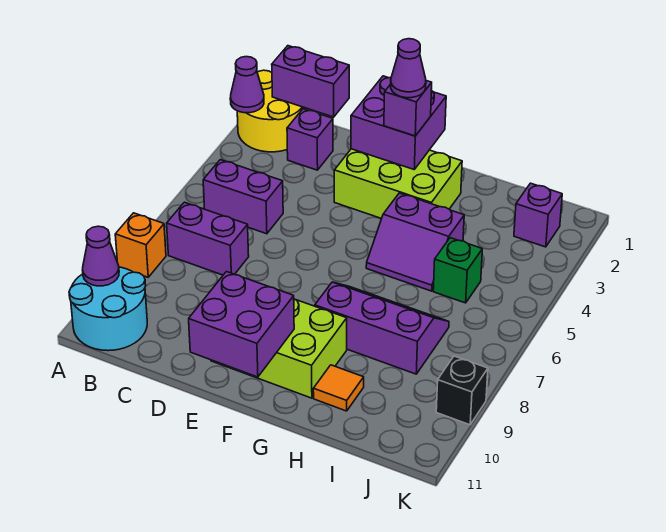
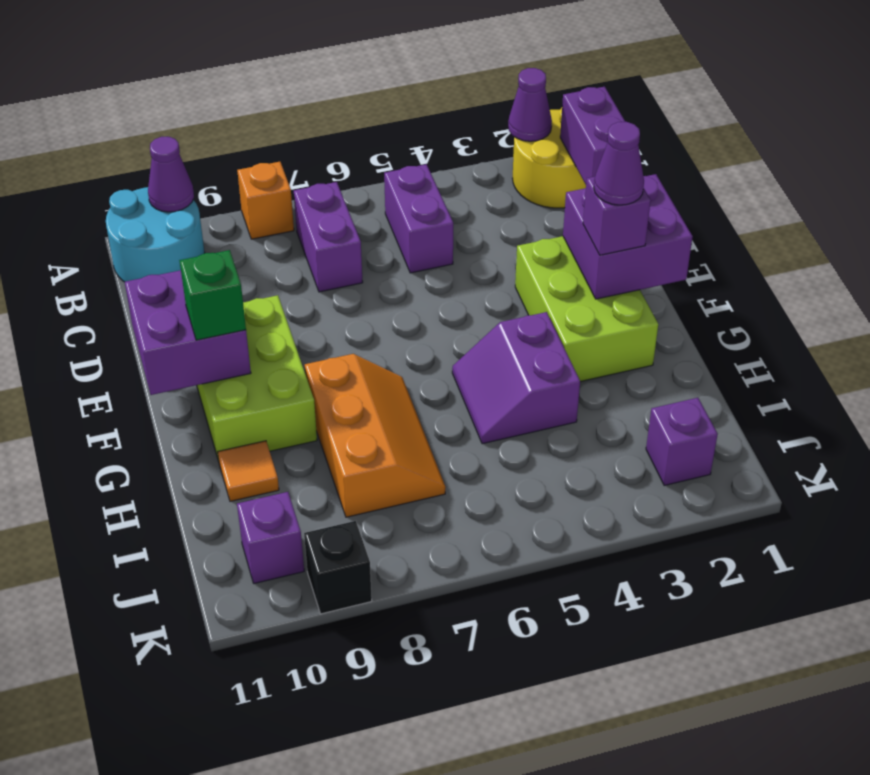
purple 1x1 brick [287,109,333,170] -> purple 1x1 brick moved to [237,492,304,584]
purple 2x3 slope [315,282,449,374] -> orange 2x3 slope [305,354,446,517]
green 1x1 brick [433,238,482,303] -> green 1x1 brick moved to [179,250,246,340]

